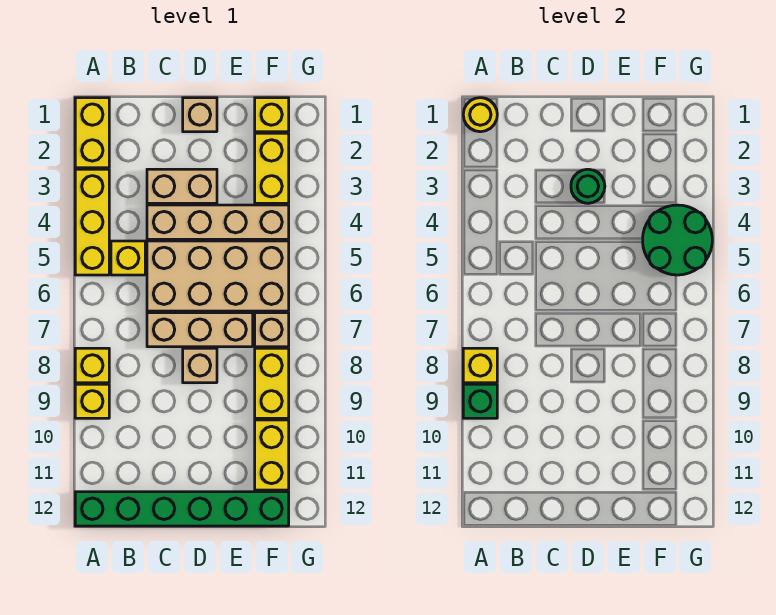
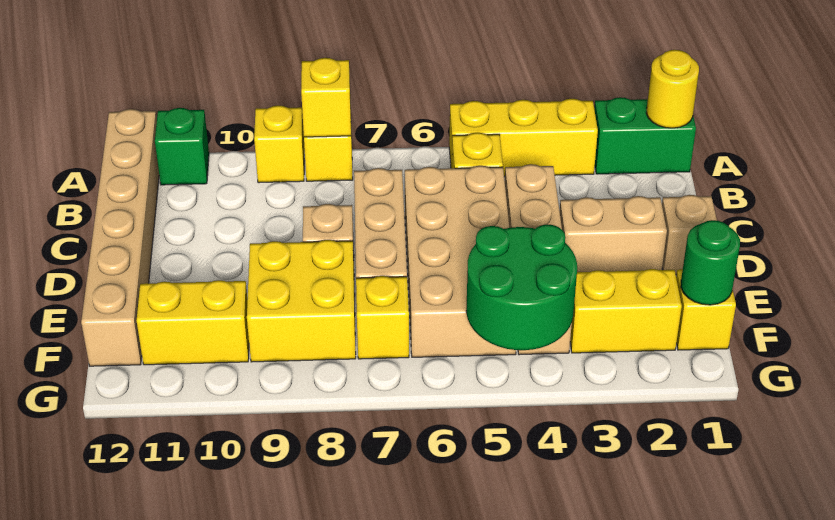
yellow 1x2 brick [75,98,109,168] -> green 1x2 brick [594,97,696,174]
green 1x1 brick [463,384,497,418] -> green 1x1 brick moved to [155,108,209,185]
green 1x6 brick [75,492,289,526] -> tan 1x6 brick [81,109,159,366]
tan 1x2 brick [147,169,217,203] -> tan 1x2 brick turned to [560,196,667,272]
green 1x1 round brick [571,169,605,203] -> green 1x1 round brick moved to [681,220,740,305]
tan 1x1 brick [255,313,289,347] -> yellow 1x1 brick [356,276,409,359]
yellow 1x2 brick [255,348,289,418] -> yellow 2x2 brick [247,240,356,362]

